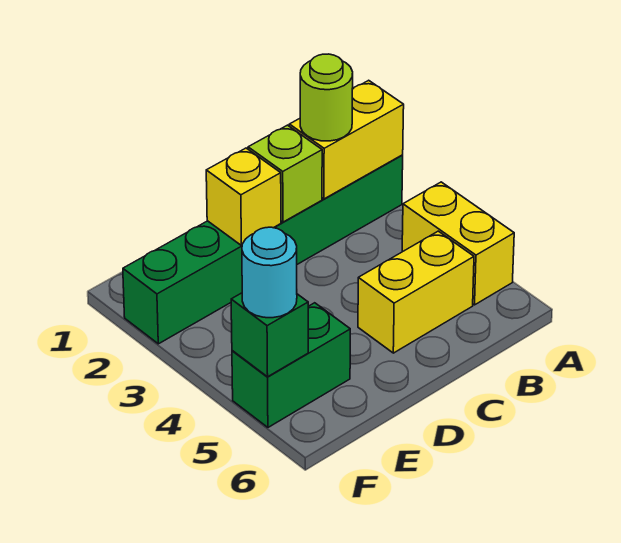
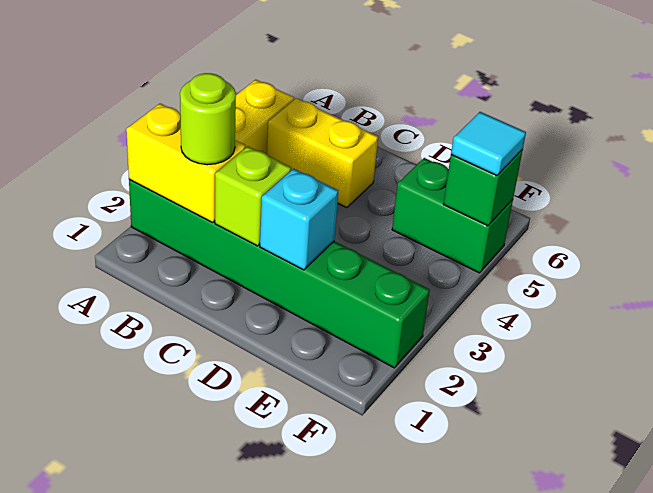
yellow 1x1 brick [206,148,281,246] -> cyan 1x1 brick [260,169,338,270]
cyan 1x1 round brick [242,227,297,318] -> cyan 1x1 tile [451,112,526,175]

